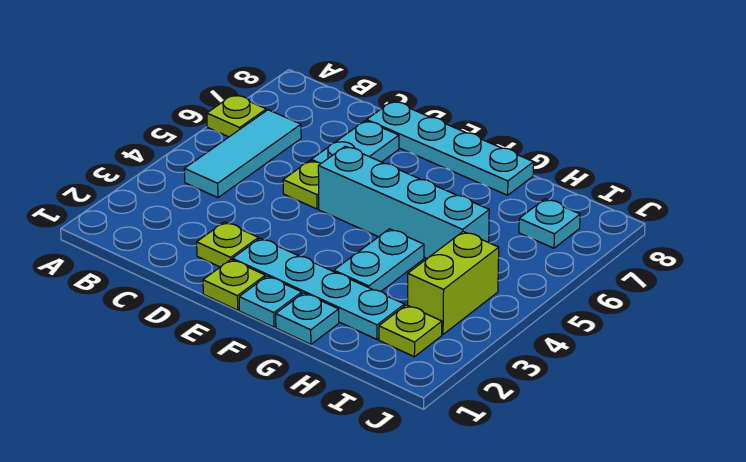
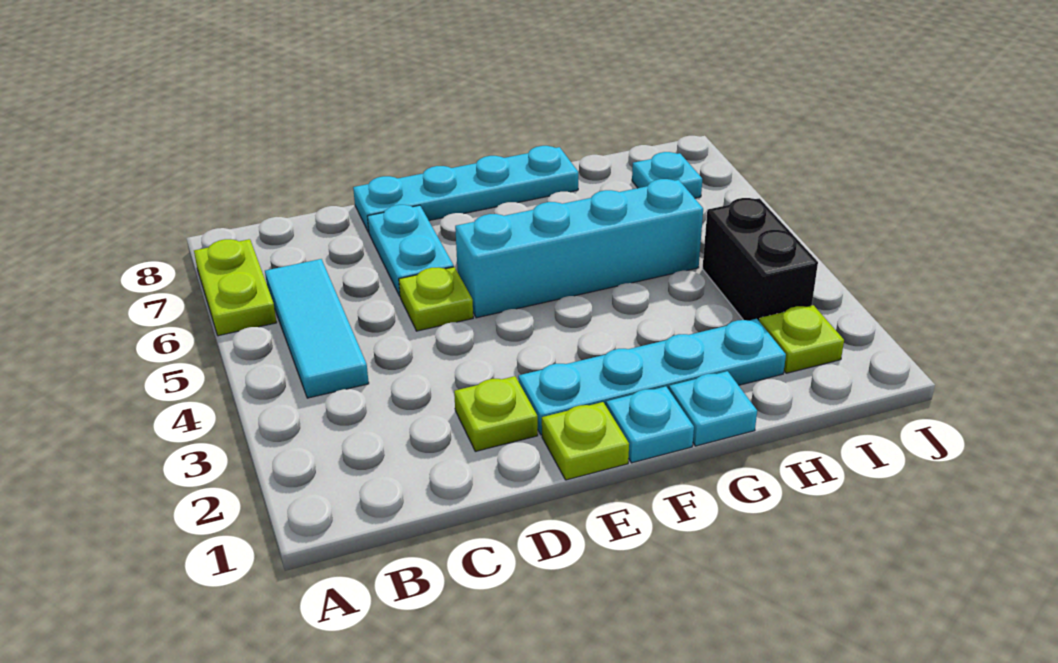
lime 1x1 plate [207,95,266,137] -> lime 1x2 plate [194,239,277,336]
cyan 1x2 plate [334,229,424,291] -> none
lime 1x2 brick [408,232,499,334] -> black 1x2 brick [702,198,818,321]

